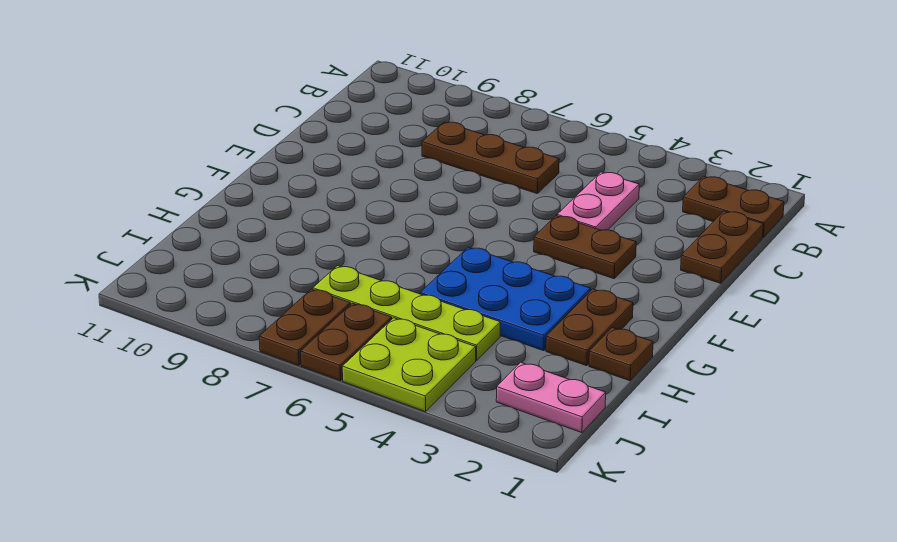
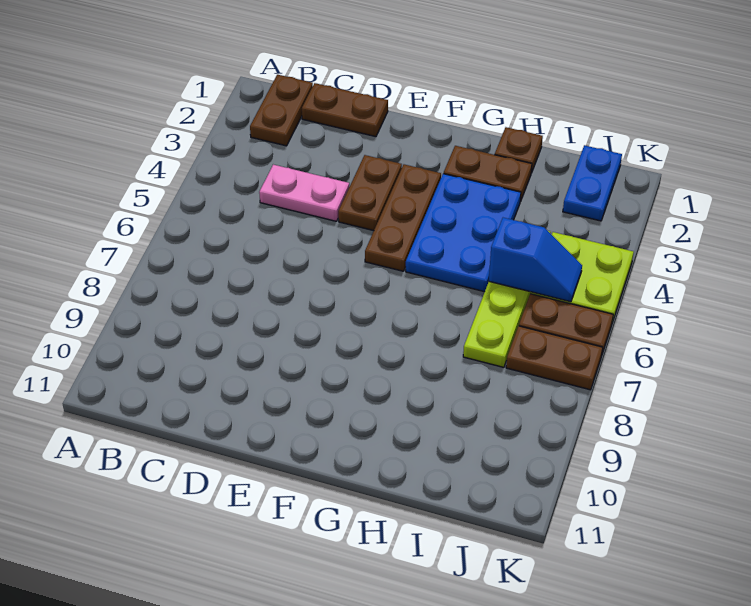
brown 1x3 plate [422,122,559,193] -> brown 1x3 plate moved to [365,164,441,271]
none -> blue 1x2 slope [489,218,582,302]
pink 1x2 plate [496,362,606,433] -> blue 1x2 plate [563,145,622,221]

